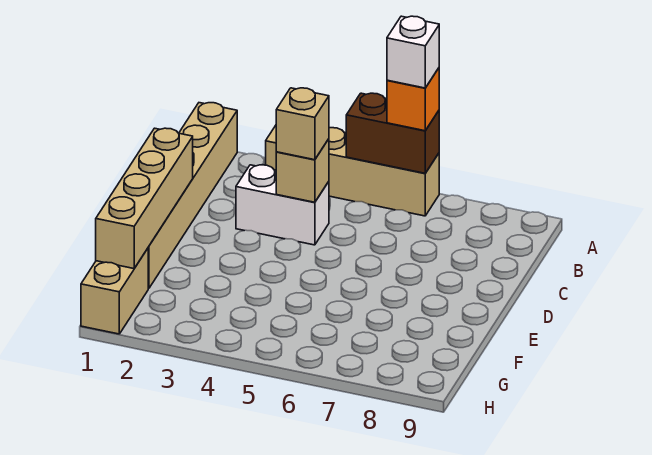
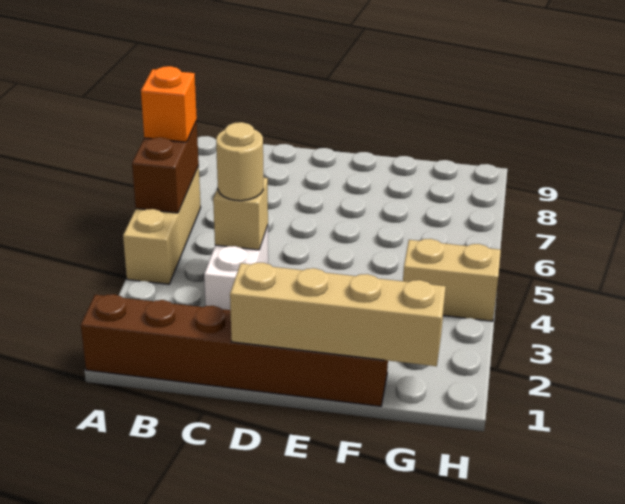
tan 1x6 brick [148,103,237,288] -> brown 1x6 brick [81,294,388,406]
tan 1x4 brick [266,125,439,216] -> tan 1x3 brick [123,166,201,284]
white 1x1 brick [387,16,439,88] -> none
tan 1x1 brick [276,88,329,160] -> tan 1x1 round brick [216,122,263,201]
tan 1x2 brick [81,248,148,334] -> tan 1x2 brick moved to [403,239,501,321]

